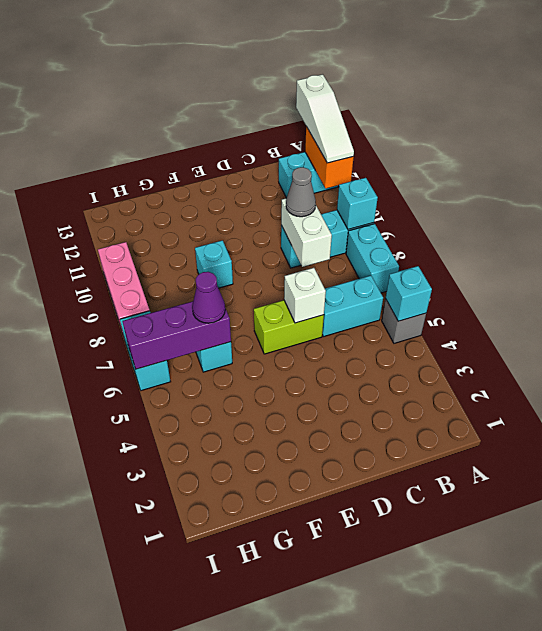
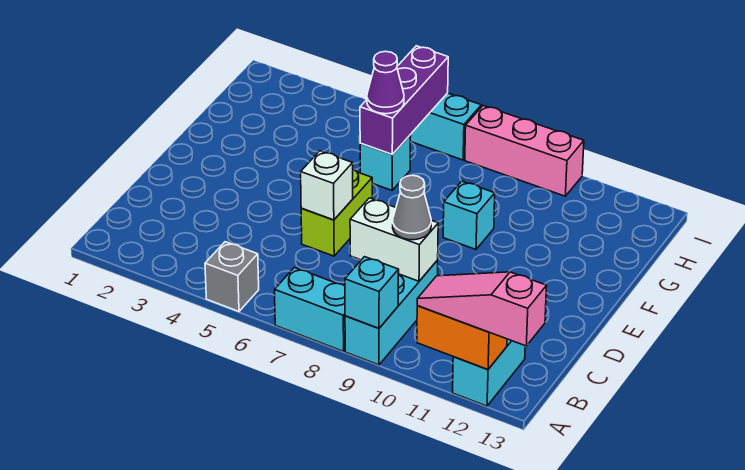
cyan 1x1 brick [385,266,432,321] -> none
white 1x3 slope [296,74,354,163] -> pink 1x3 slope [417,272,547,346]
cyan 1x2 brick [322,276,383,337] -> none

